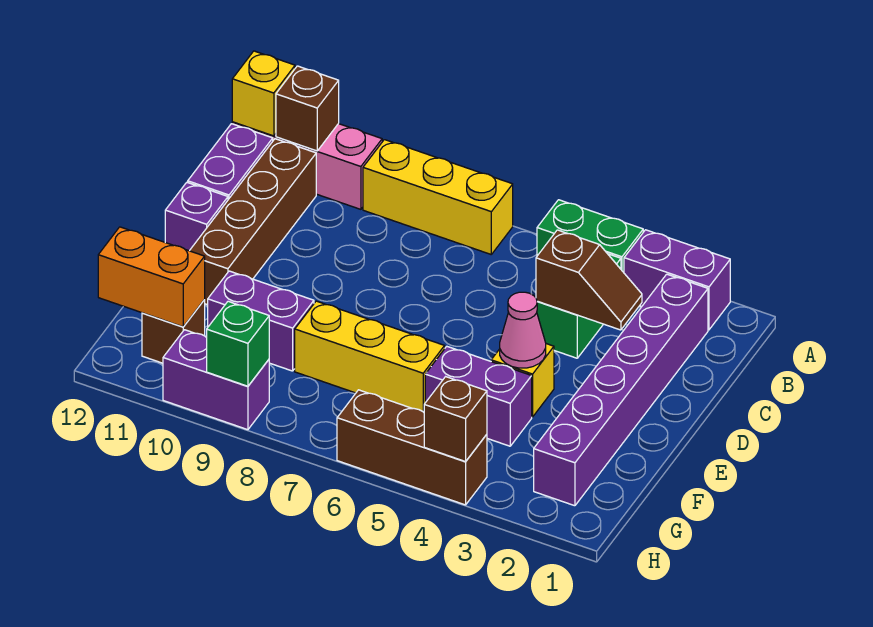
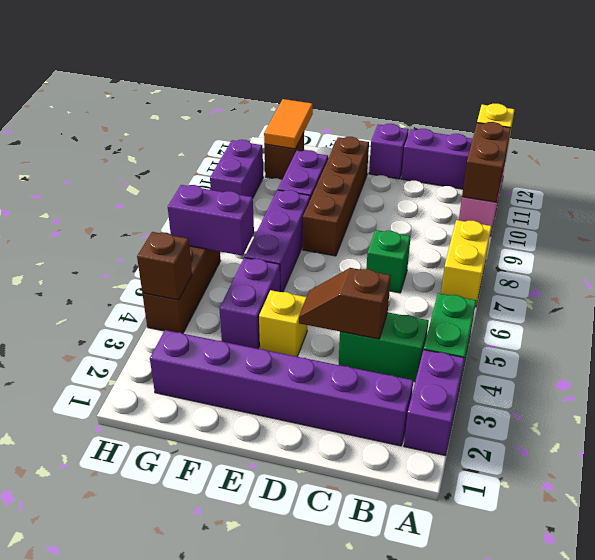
yellow 1x3 brick [363,140,513,254] -> yellow 1x2 brick [441,220,492,307]
brown 1x1 brick [276,66,339,151] -> brown 1x2 brick [462,122,511,202]
brown 1x4 brick [190,139,316,305] -> brown 1x4 brick turned to [303,137,369,256]
brown 1x2 slope [536,230,642,330] -> brown 1x2 slope turned to [299,268,391,339]
pink 1x1 cone [500,292,546,368] -> none
yellow 1x3 brick [295,301,445,412] -> purple 1x3 brick [245,190,310,292]
none -> purple 1x2 brick [168,185,254,256]
orange 1x2 brick [98,227,205,327] -> orange 1x2 tile [264,99,313,149]
green 1x1 brick [206,301,269,386] -> green 1x1 brick moved to [366,230,411,293]

